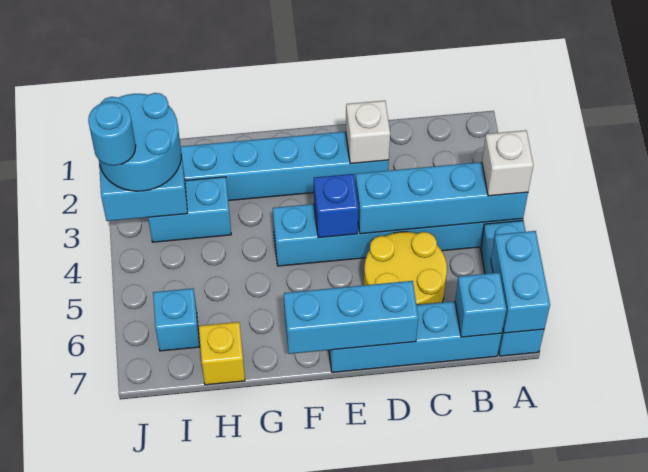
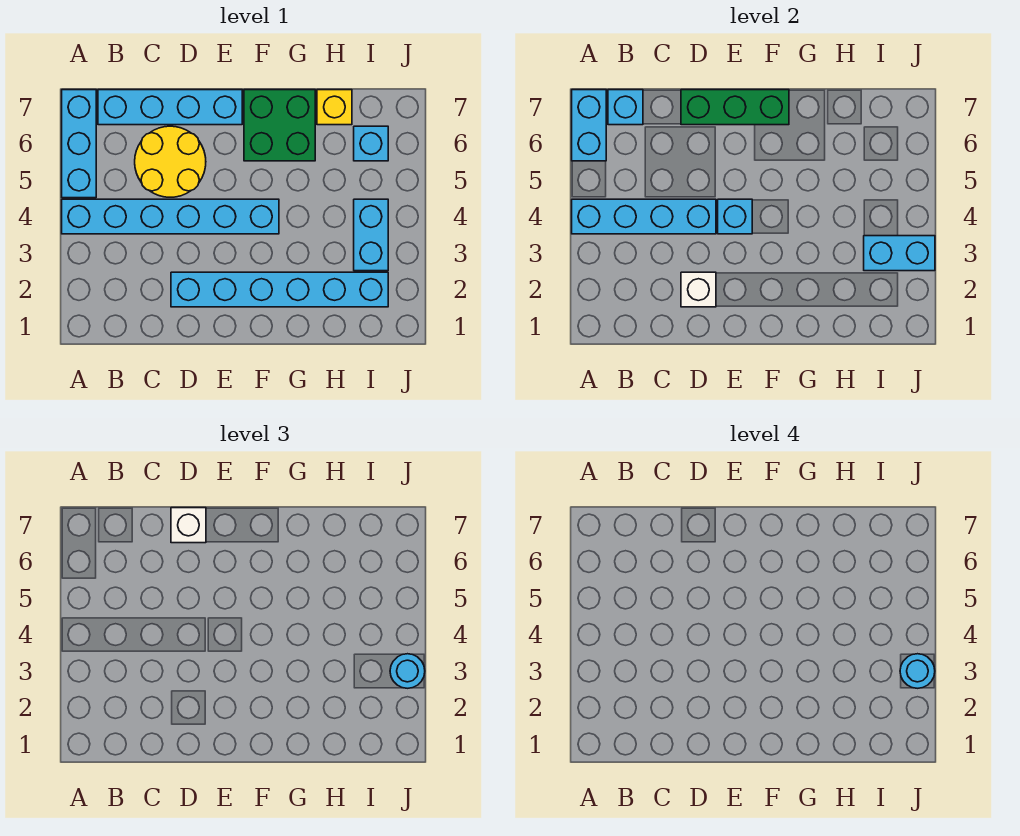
white 1x1 brick [482,130,533,196] -> white 1x1 brick moved to [171,508,206,543]
cyan 1x3 brick [284,281,418,354] -> green 1x3 brick [681,90,789,125]
blue 1x1 brick [314,174,359,238] -> cyan 1x1 brick [718,199,752,234]
none -> green 2x2 brick [244,90,315,161]
cyan 1x2 brick [148,177,231,242] -> cyan 1x2 brick turned to [354,199,388,271]
cyan 2x2 round brick [99,93,181,191] -> cyan 1x1 round brick [390,654,425,688]

